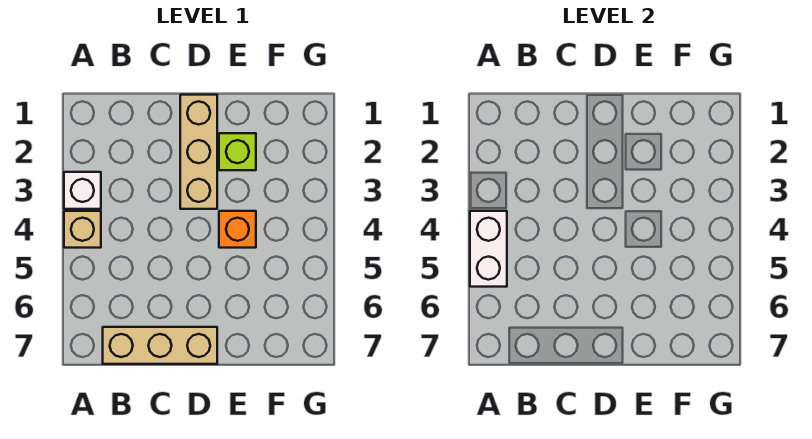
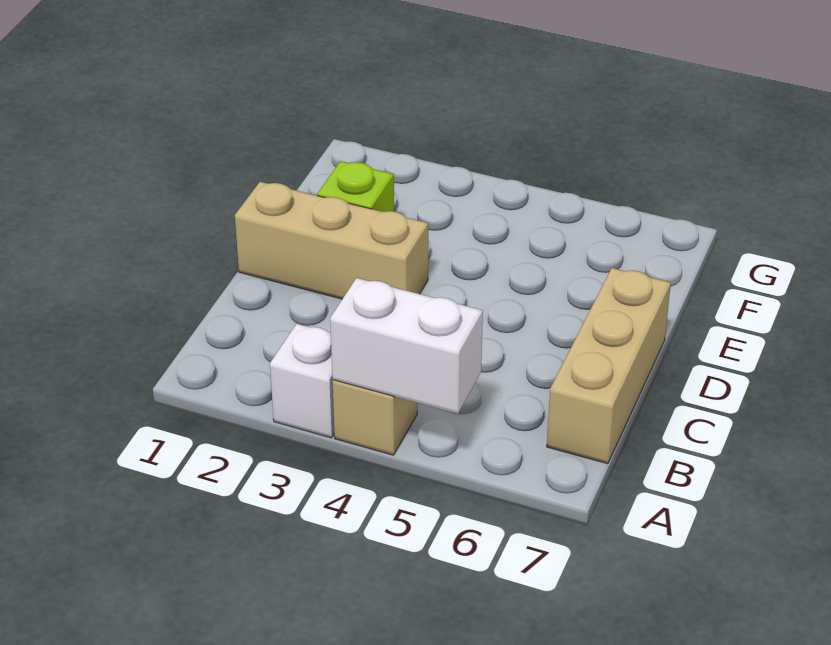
orange 1x1 brick [219,211,256,248] -> none

